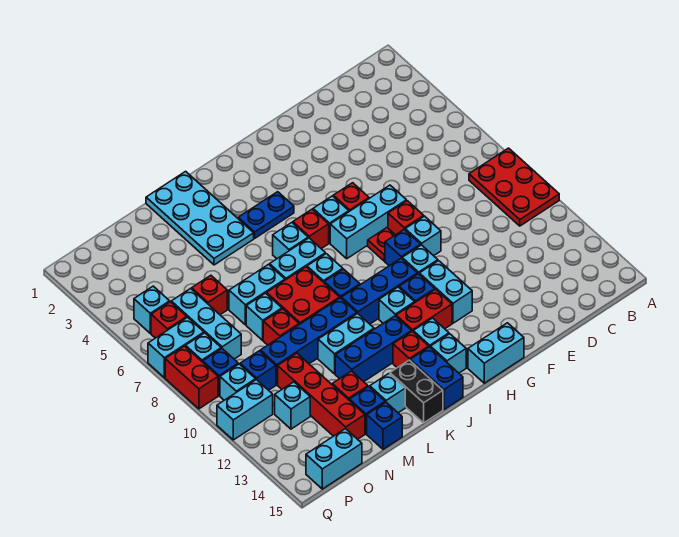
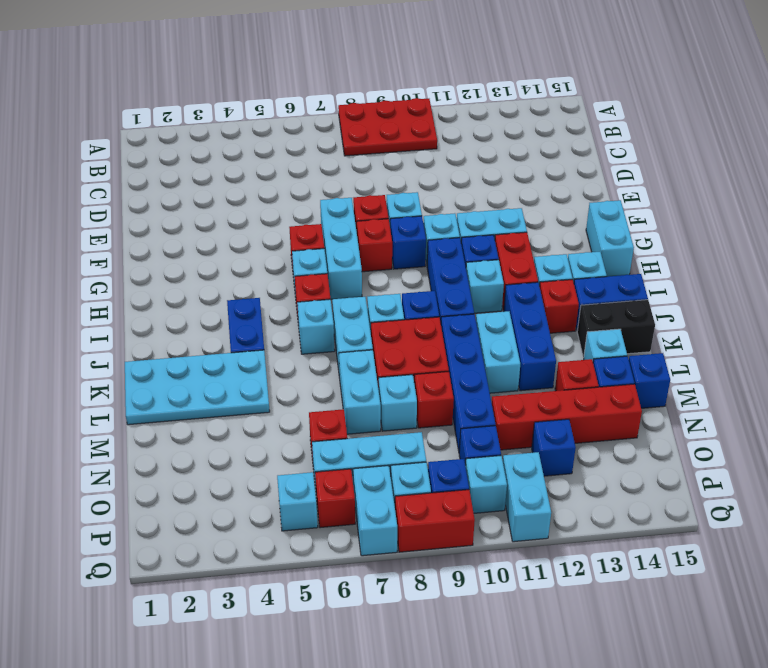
red 1x1 plate [368,228,395,261] -> red 1x1 brick [357,219,392,272]
cyan 1x1 brick [275,382,310,429] -> blue 1x1 brick [532,419,576,476]
cyan 1x2 brick [306,428,362,489] -> none

